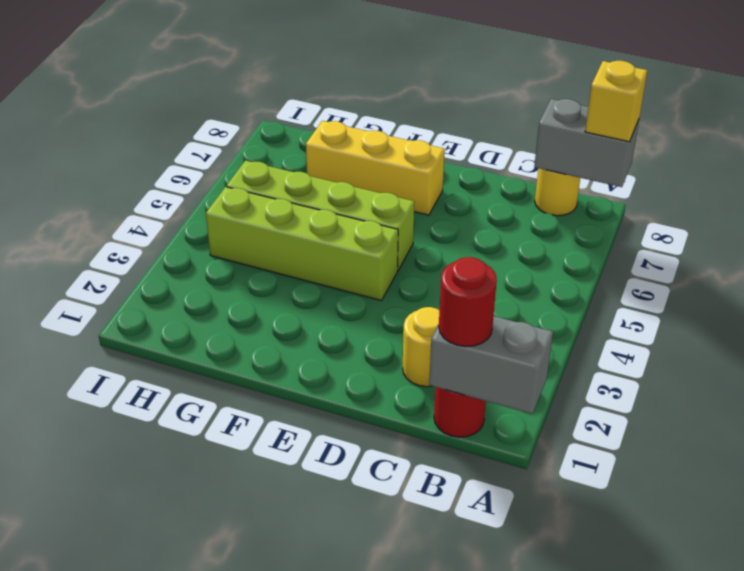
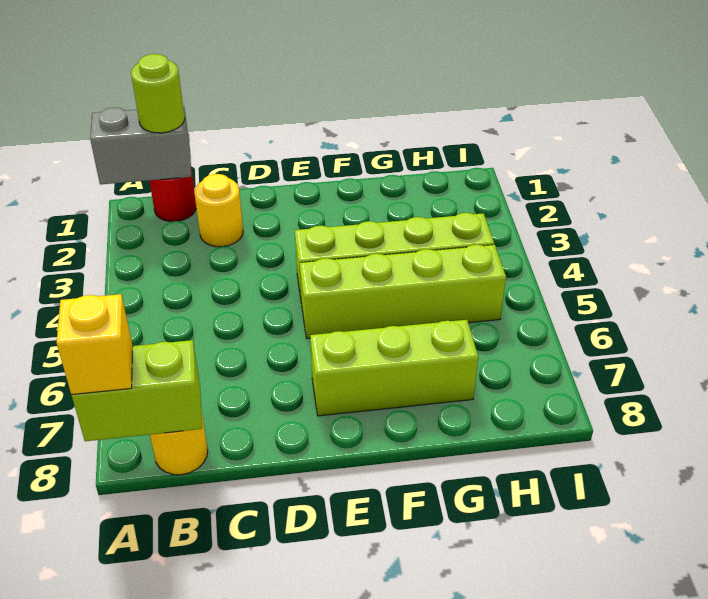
grey 1x2 brick [534,99,639,187] -> lime 1x2 brick [72,340,202,441]
red 1x1 round brick [439,257,497,347] -> lime 1x1 round brick [131,54,185,133]
yellow 1x3 brick [306,121,445,215] -> lime 1x3 brick [310,320,478,416]

